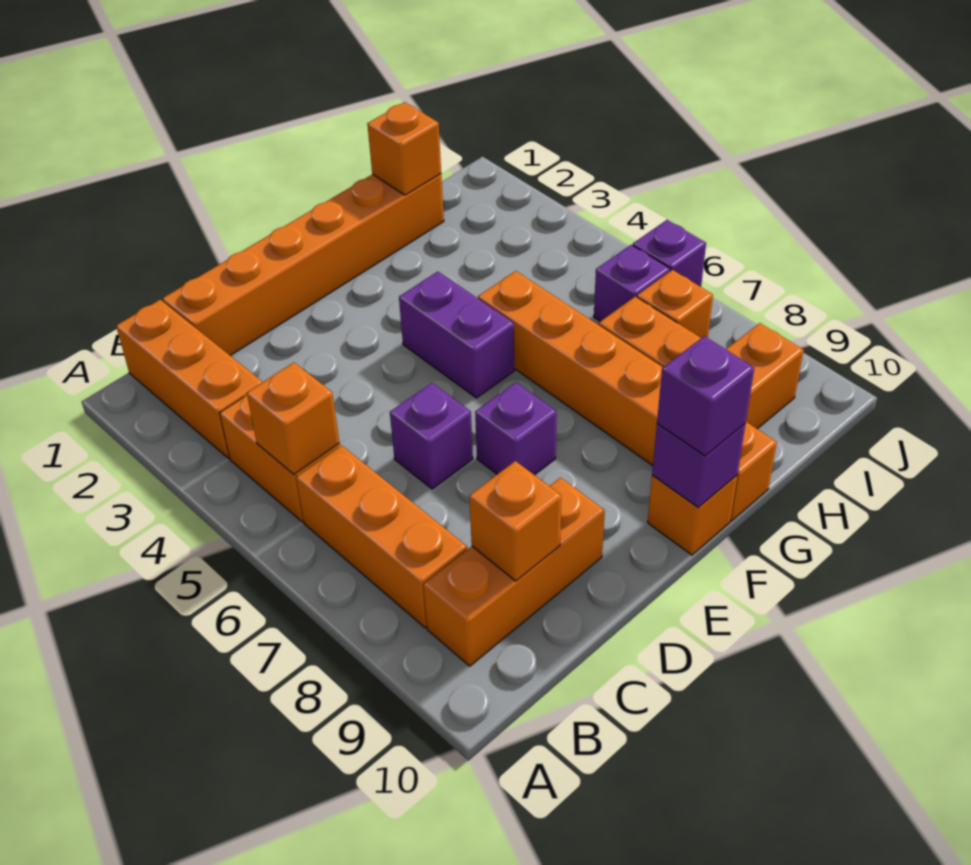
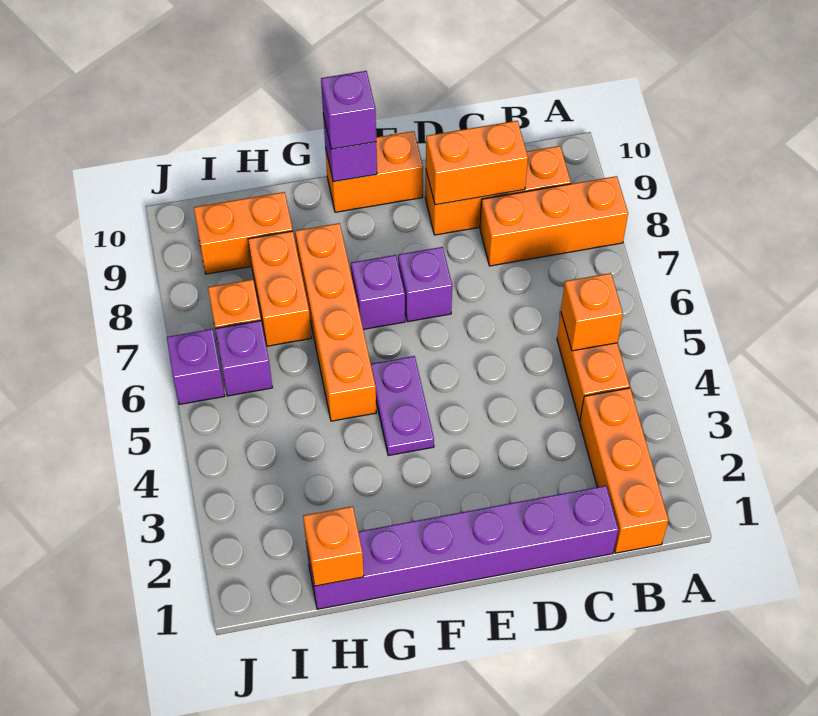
orange 1x3 brick [296,445,467,628] -> orange 1x3 brick turned to [480,176,628,266]
orange 1x6 brick [163,174,444,356] -> purple 1x6 brick [306,486,618,609]
orange 1x1 brick [469,461,561,581] -> orange 1x2 brick [426,121,528,205]
purple 1x1 brick [390,383,473,489] -> purple 1x1 brick moved to [351,255,405,329]
purple 1x2 brick [399,272,514,398] -> purple 1x2 plate [371,356,434,456]
orange 1x1 brick [648,475,737,555] -> orange 1x2 brick [325,131,423,212]
orange 1x6 brick [478,271,777,521] -> orange 1x4 brick [295,223,376,421]

